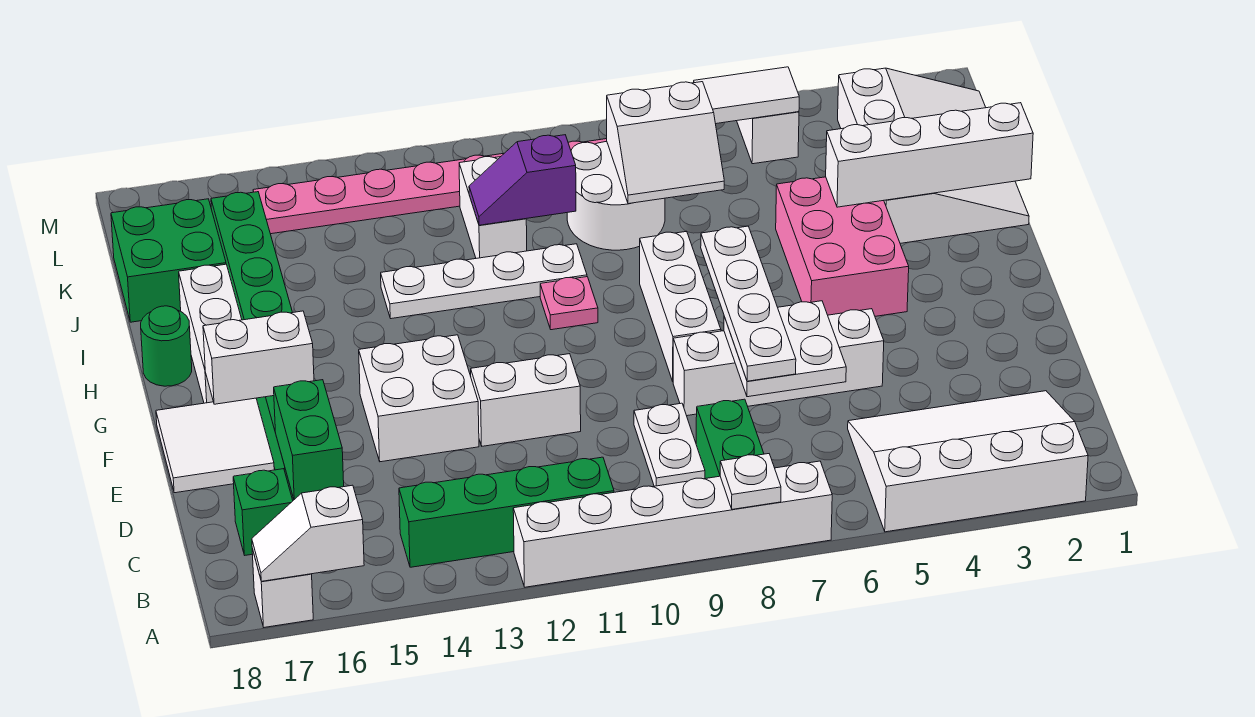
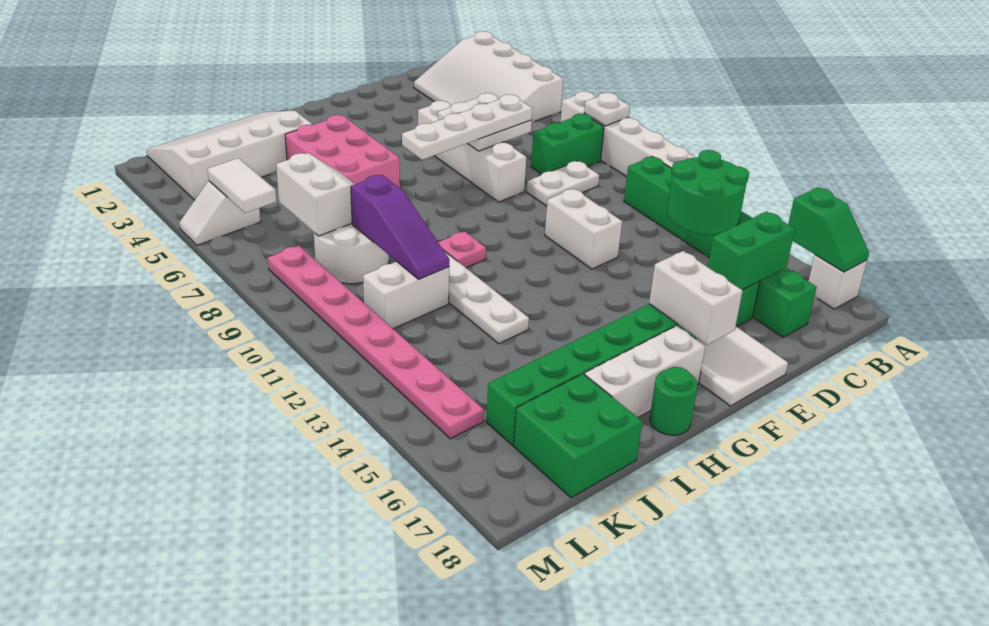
white 1x2 slope [252,485,364,581] -> green 1x2 slope [788,187,869,272]
none -> green 2x2 round brick [667,150,749,235]
white 2x2 brick [359,335,479,462] -> none
white 1x3 brick [640,231,721,381] -> none
pink 2x3 brick [776,177,909,316] -> pink 2x3 brick turned to [285,115,400,188]
white 1x4 brick [826,103,1033,207] -> none
purple 1x2 slope [469,135,576,225] -> purple 1x3 slope [351,175,450,279]

